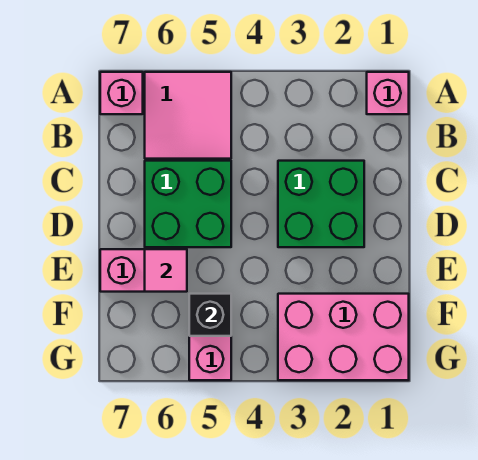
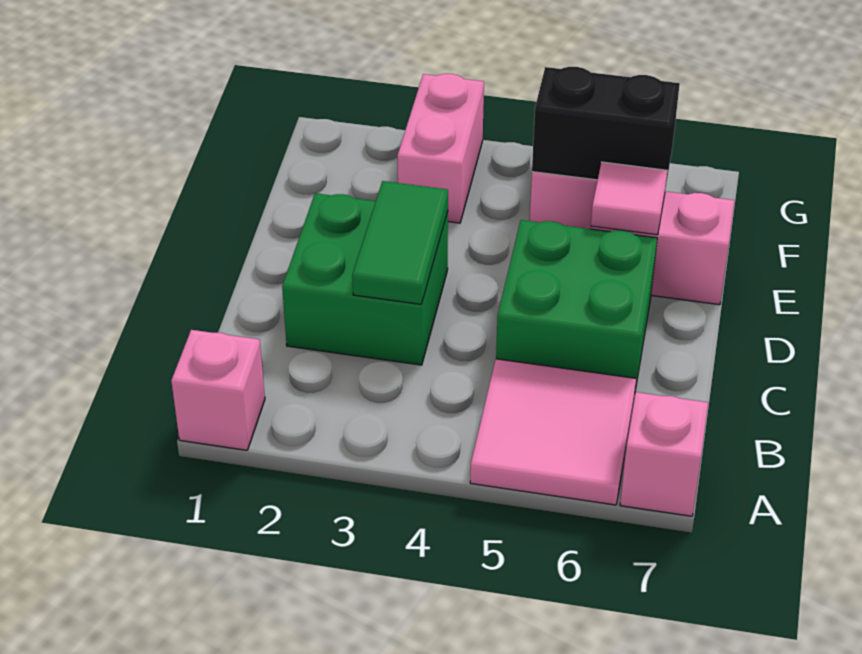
none -> green 1x2 tile [352,181,448,304]
pink 2x3 brick [278,294,409,380] -> pink 1x2 brick [397,74,484,223]
black 1x1 brick [189,294,231,336] -> black 1x2 brick [532,67,680,183]

